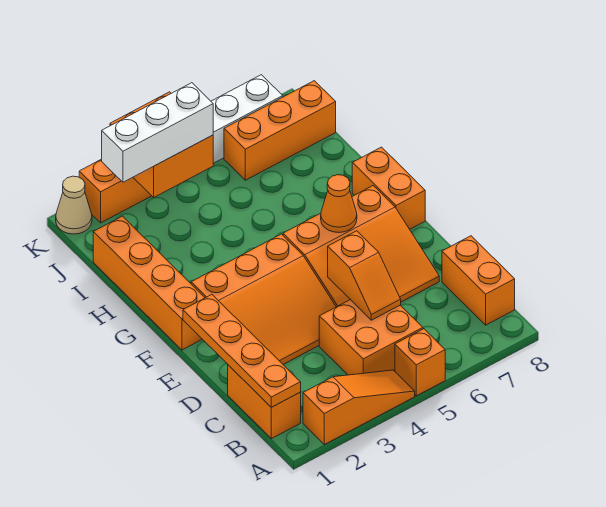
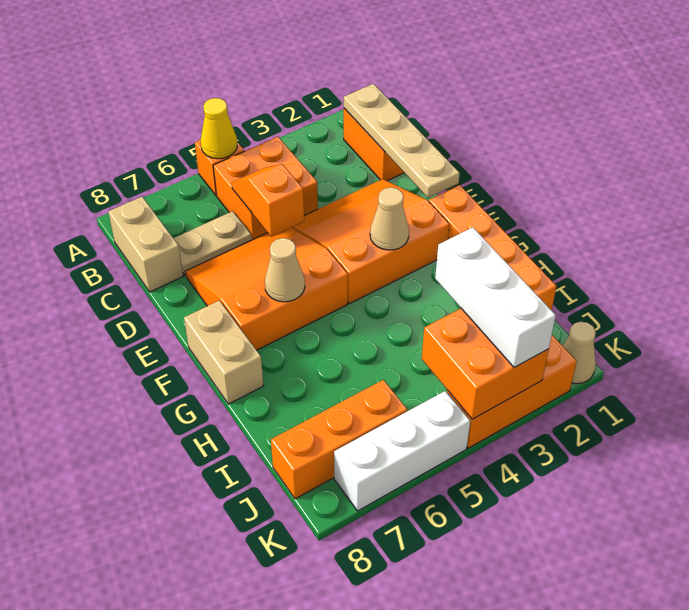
orange 1x3 slope [303,370,415,445] -> none
none -> yellow 1x1 cone [201,98,237,159]
orange 1x4 plate [183,295,301,407] -> tan 1x4 plate [344,84,460,198]
orange 1x2 brick [442,236,515,325] -> tan 1x2 brick [108,197,183,292]
none -> tan 1x2 plate [173,211,252,275]
none -> tan 1x1 cone [370,187,409,250]
orange 1x1 cone [321,175,357,233] -> tan 1x1 cone [265,238,305,302]
orange 1x2 brick [352,147,425,229] -> tan 1x2 brick [184,301,264,404]
white 1x3 brick [102,83,213,182] -> white 1x3 brick turned to [435,228,556,368]

